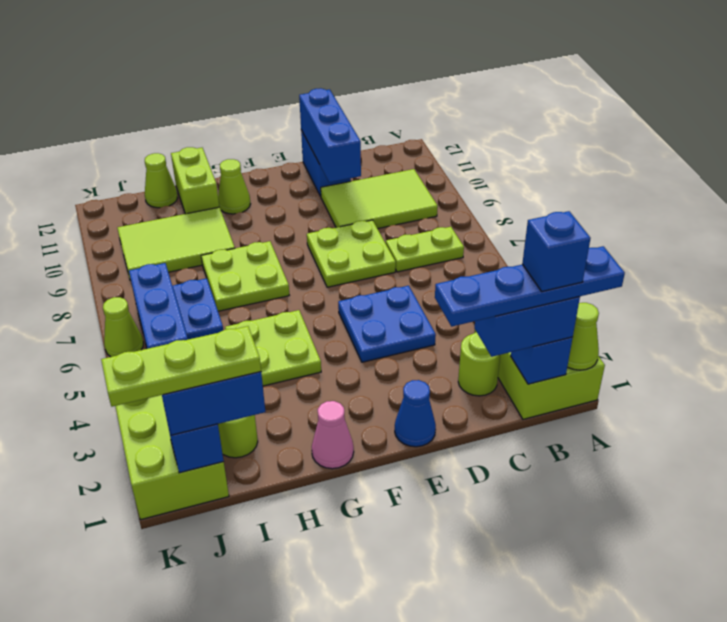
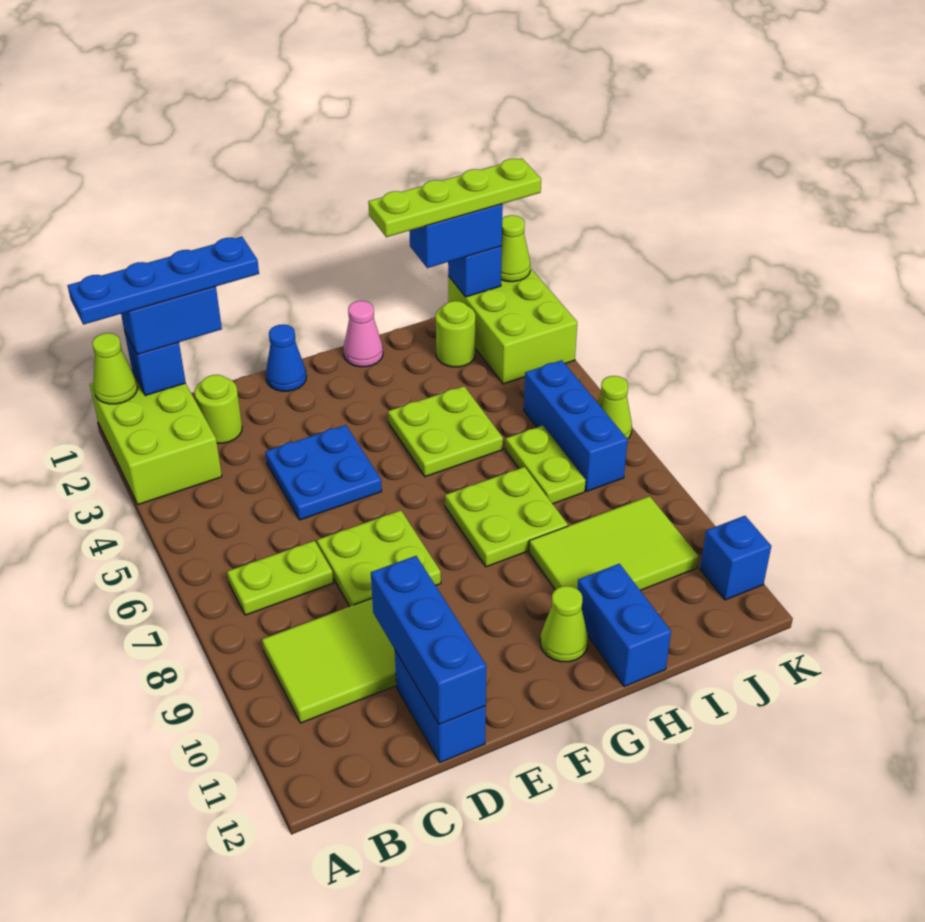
blue 1x1 brick [522,211,591,292] -> blue 1x1 brick moved to [700,516,771,600]
lime 1x2 brick [171,147,219,214] -> blue 1x2 brick [577,564,671,687]
lime 1x3 plate [101,326,261,407] -> lime 1x4 plate [368,158,541,237]
blue 1x2 plate [172,278,223,339] -> lime 1x2 plate [505,426,586,504]
lime 1x1 cone [145,153,177,208] -> lime 1x1 cone moved to [501,215,530,282]

